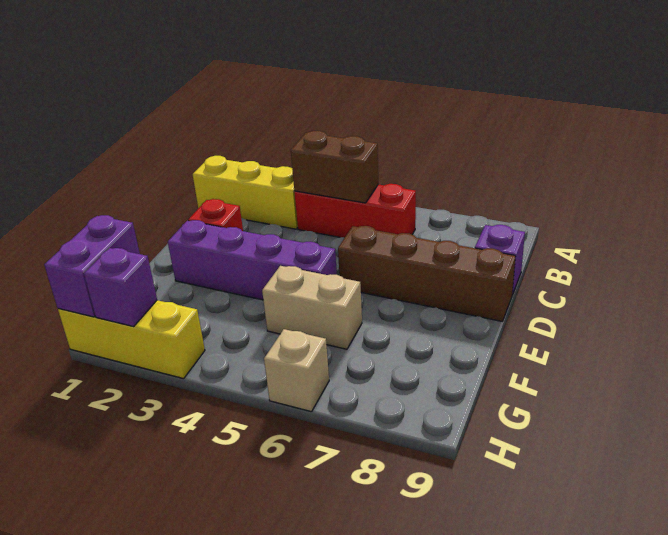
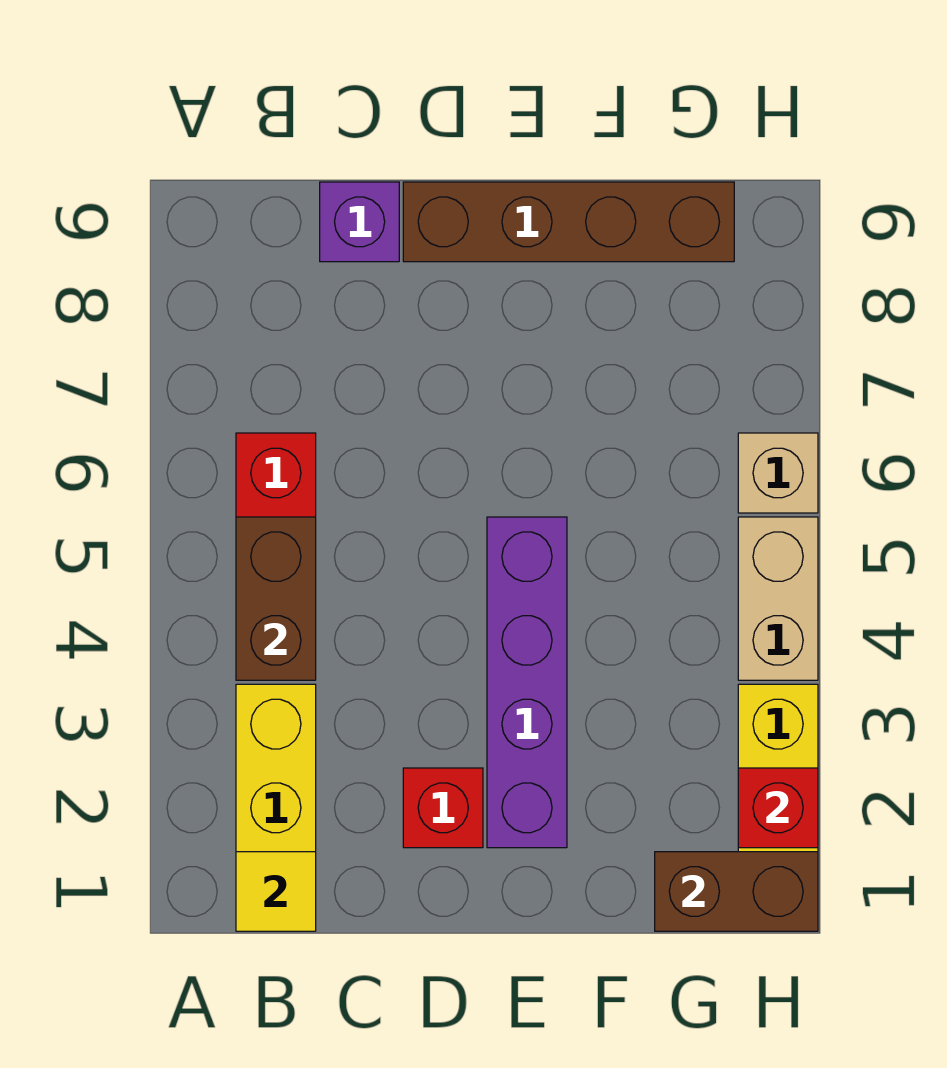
none -> yellow 1x1 tile [236,852,316,931]
brown 1x4 brick [338,226,515,321] -> brown 1x4 brick turned to [403,182,734,262]
tan 1x2 brick [262,266,362,349] -> tan 1x2 brick moved to [738,517,818,680]
purple 1x2 brick [44,215,140,317] -> brown 1x2 brick [655,852,818,931]
purple 1x1 brick [84,248,157,326] -> red 1x1 brick [738,768,818,848]

